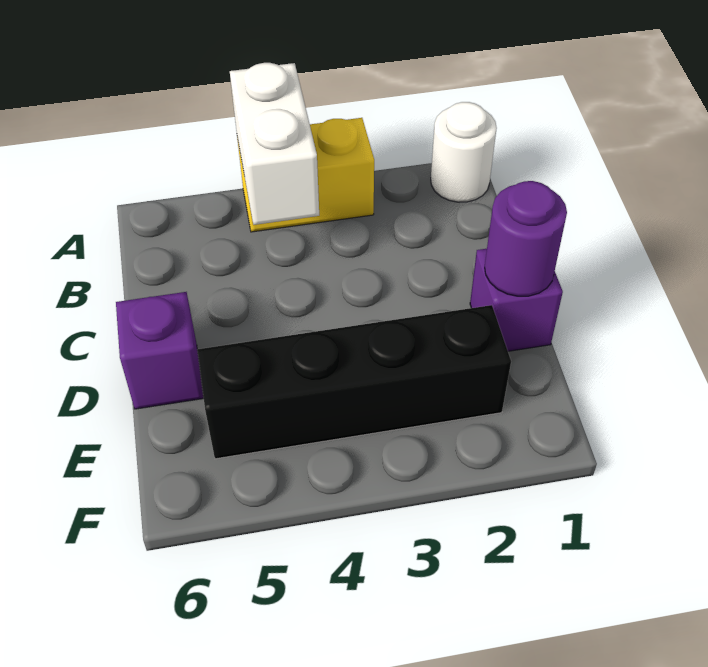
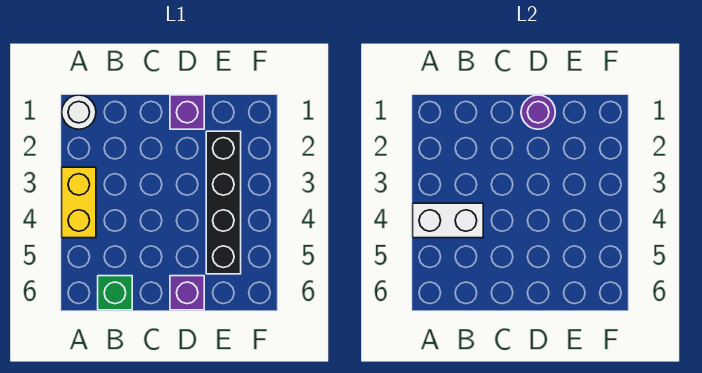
none -> green 1x1 brick [98,276,132,310]

